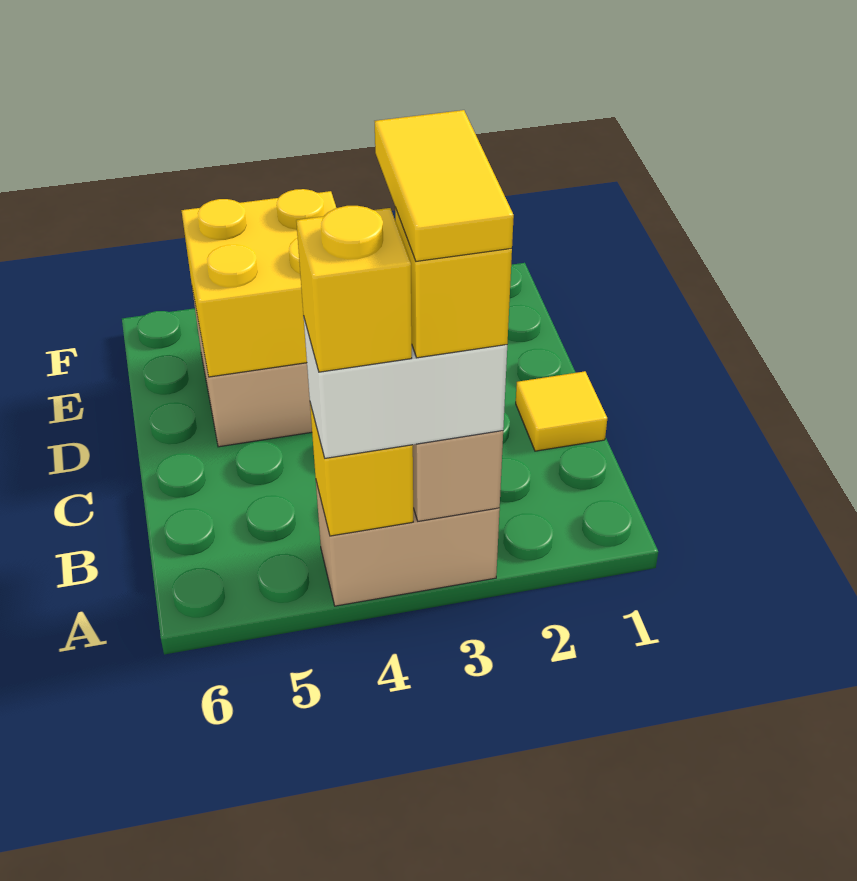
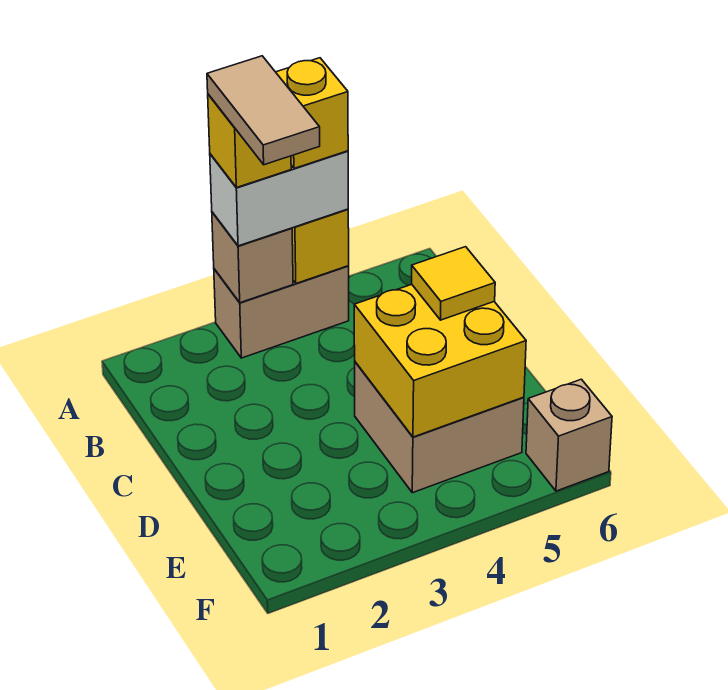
yellow 1x2 tile [375,110,514,261] -> tan 1x2 tile [207,56,320,165]
yellow 1x1 tile [516,371,607,451] -> yellow 1x1 tile moved to [412,247,495,320]
none -> tan 1x1 brick [526,379,612,491]

